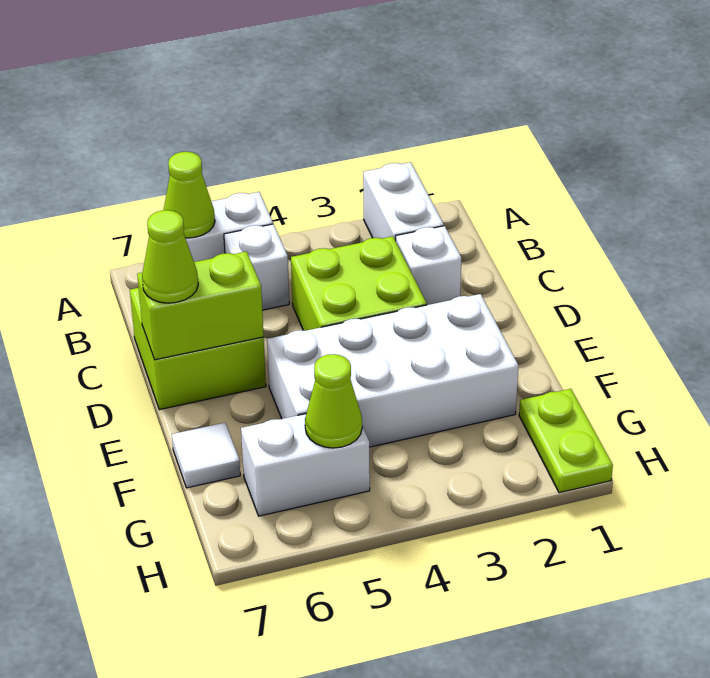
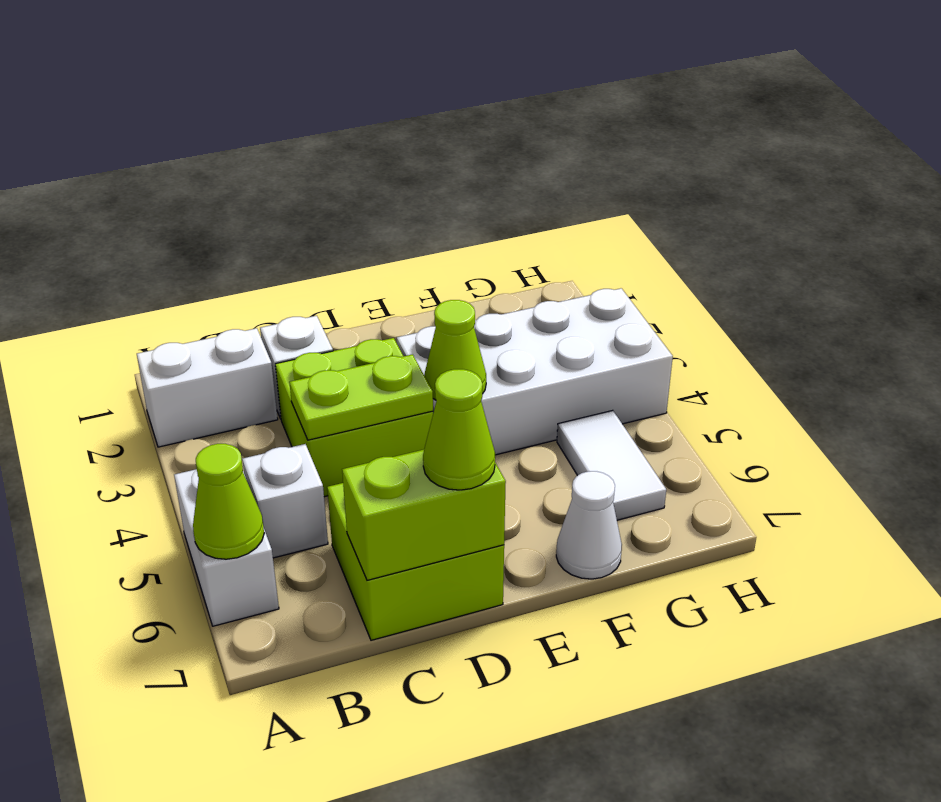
lime 1x2 brick [137,252,264,360] -> lime 1x2 brick turned to [342,450,506,580]
white 2x4 brick [267,294,518,447] -> white 2x4 brick turned to [397,288,673,455]
white 1x1 tile [172,423,240,488] -> white 1x1 cone [556,471,622,579]
lime 1x2 plate [519,389,613,493] -> lime 1x2 plate moved to [289,354,433,440]
white 1x2 brick [241,414,370,516] -> white 1x2 tile [557,410,666,520]
lime 1x1 cone [305,354,362,448] -> lime 1x1 cone moved to [424,300,486,400]

